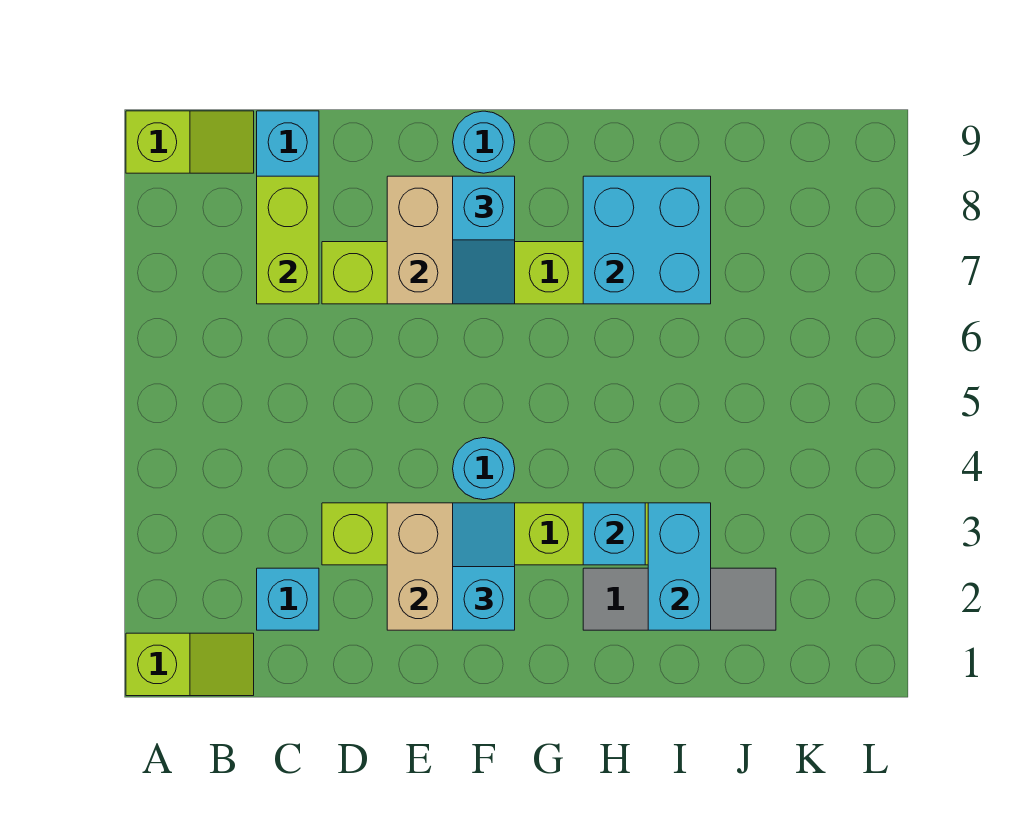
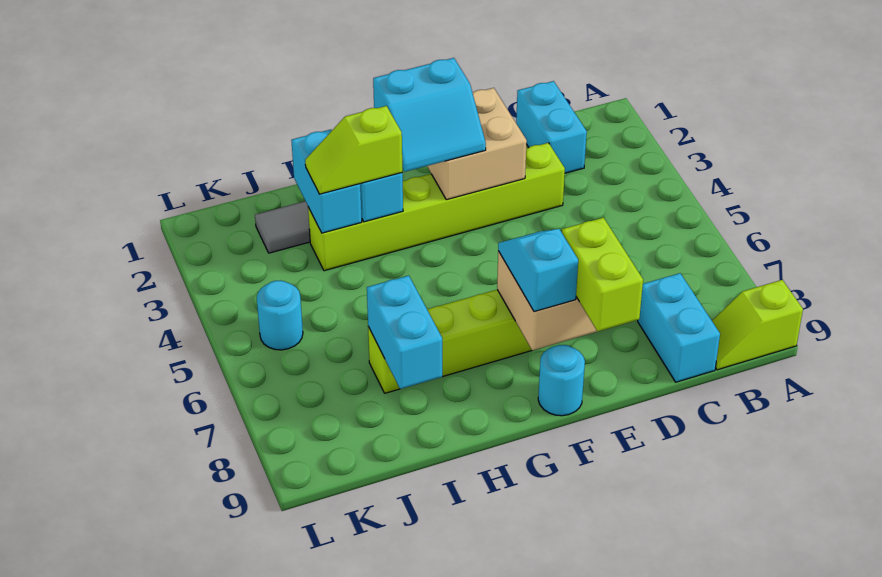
lime 1x2 slope [126,633,254,696] -> lime 1x2 slope moved to [305,106,402,194]
cyan 1x1 brick [257,568,319,630] -> cyan 1x2 brick [516,81,587,173]
lime 1x2 brick [257,176,319,304] -> lime 1x2 brick moved to [562,218,643,331]
cyan 1x2 slope [453,503,515,630] -> cyan 2x2 slope [373,58,486,172]
cyan 1x1 round brick [453,438,515,500] -> cyan 1x1 round brick moved to [257,281,303,350]
cyan 2x2 brick [583,176,711,304] -> cyan 1x2 brick [367,276,442,389]

